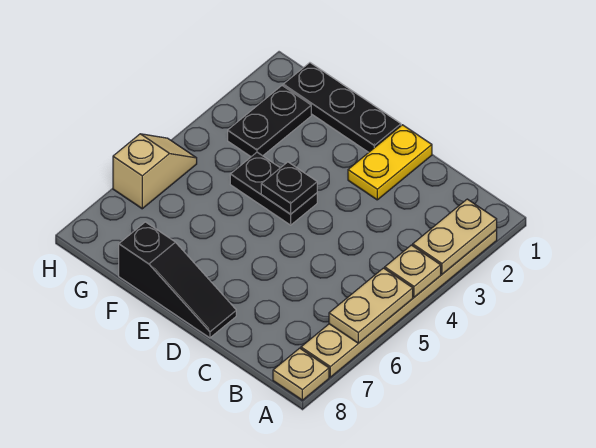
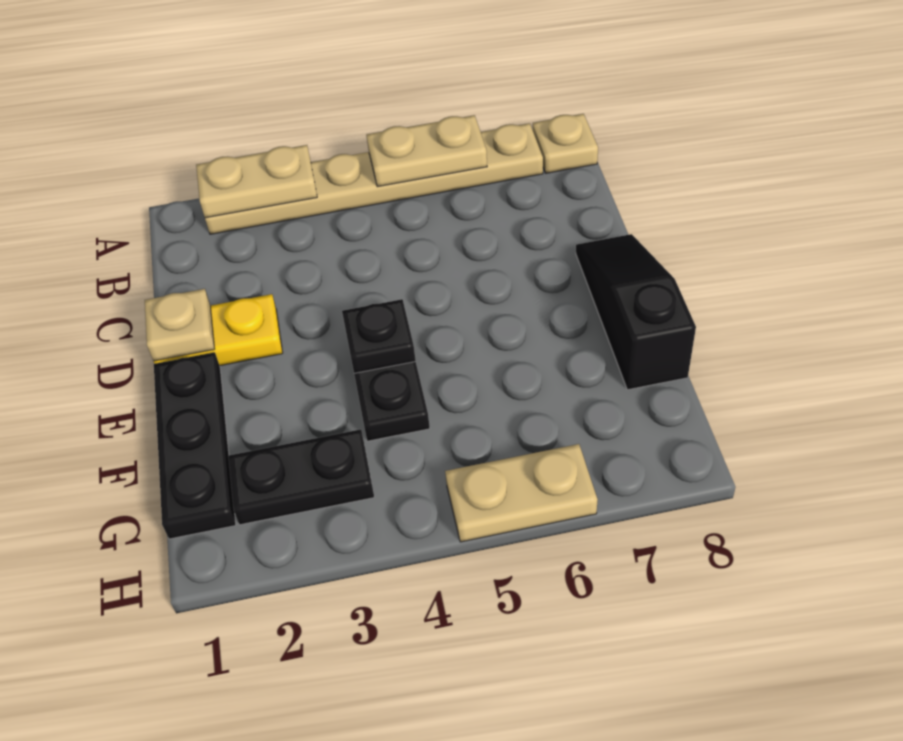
tan 1x1 plate [385,245,441,297] -> tan 1x1 plate moved to [145,289,214,361]
tan 1x2 slope [113,134,197,209] -> tan 1x2 plate [445,444,598,542]

